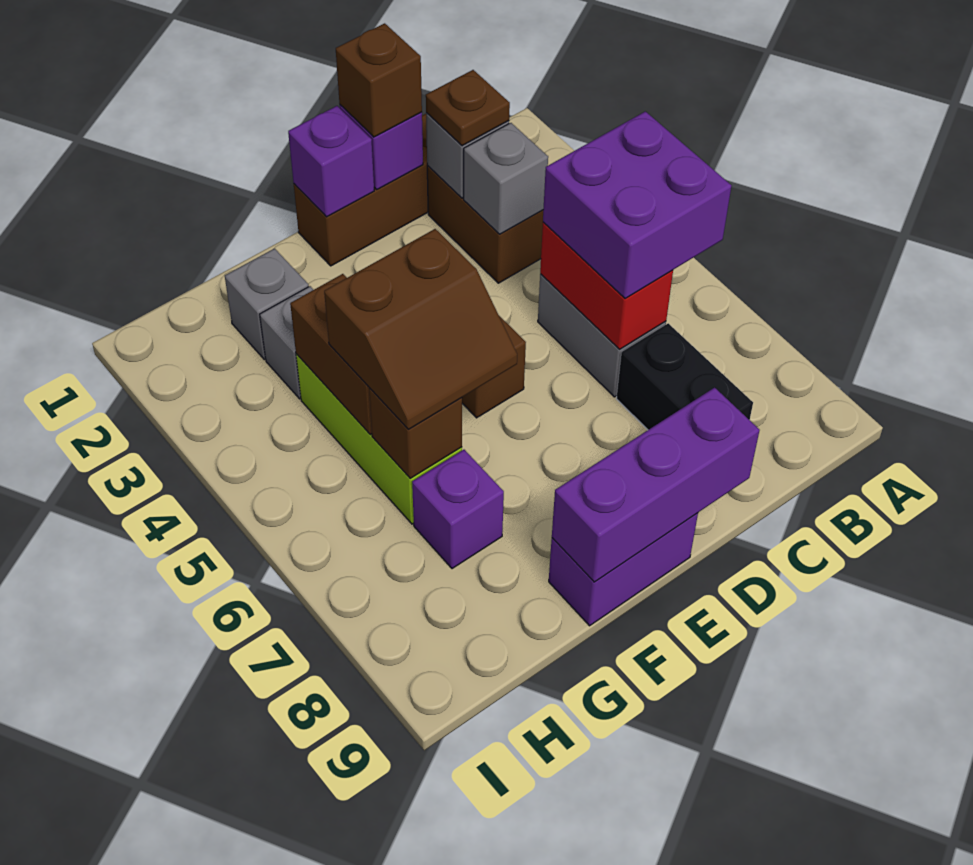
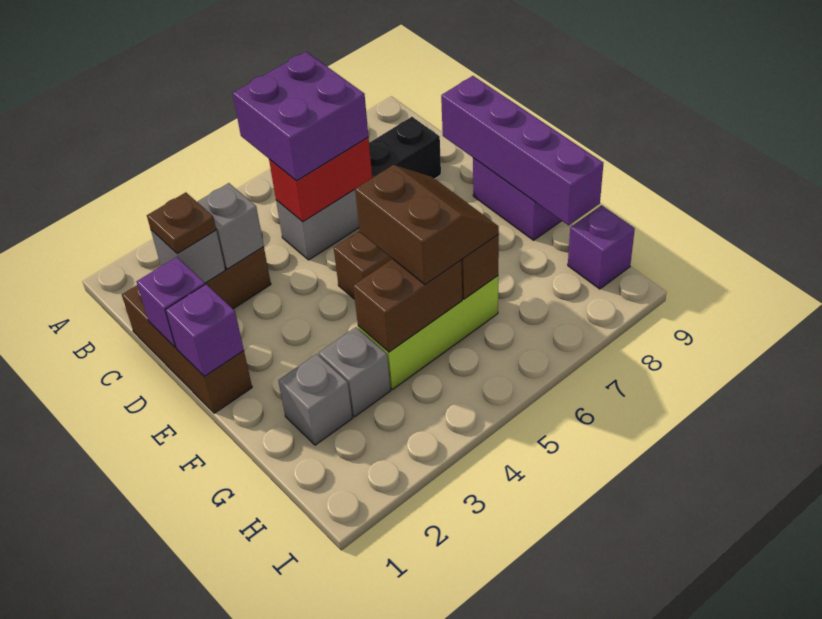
brown 1x1 brick [336,23,422,137] -> none
purple 1x3 brick [552,388,760,582] -> purple 1x4 brick [441,76,603,225]
purple 1x1 brick [412,450,504,569] -> purple 1x1 brick moved to [568,205,635,289]

